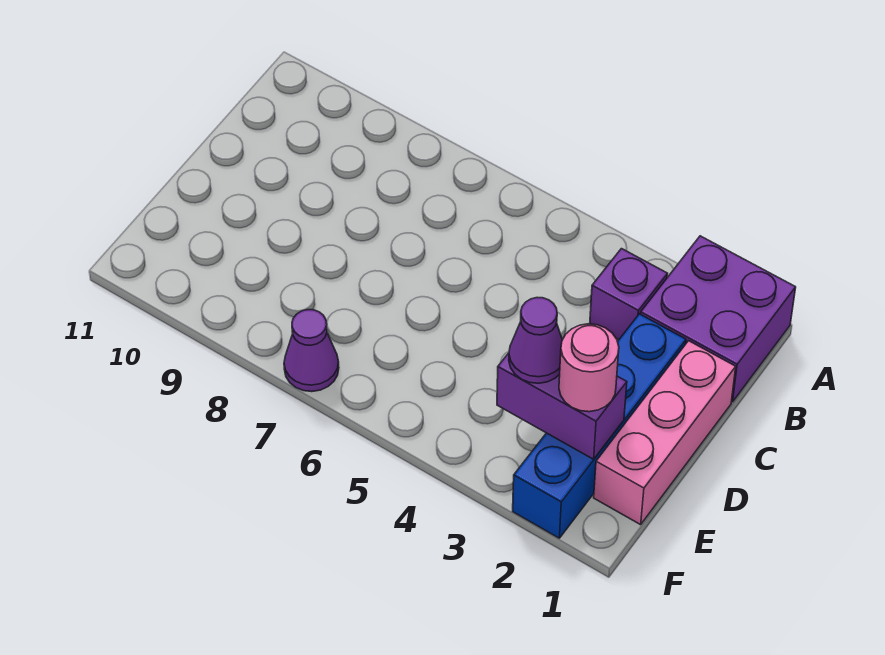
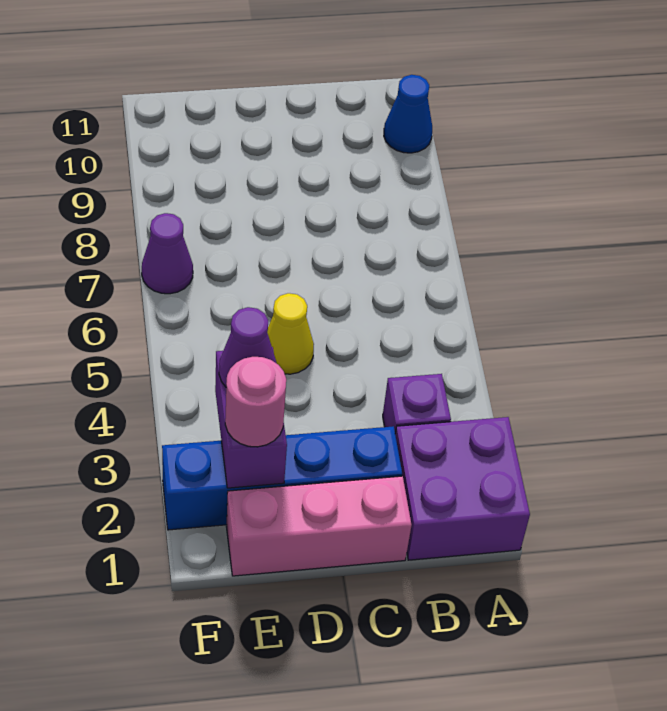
none -> blue 1x1 cone [384,75,432,153]
none -> yellow 1x1 cone [267,293,314,374]

